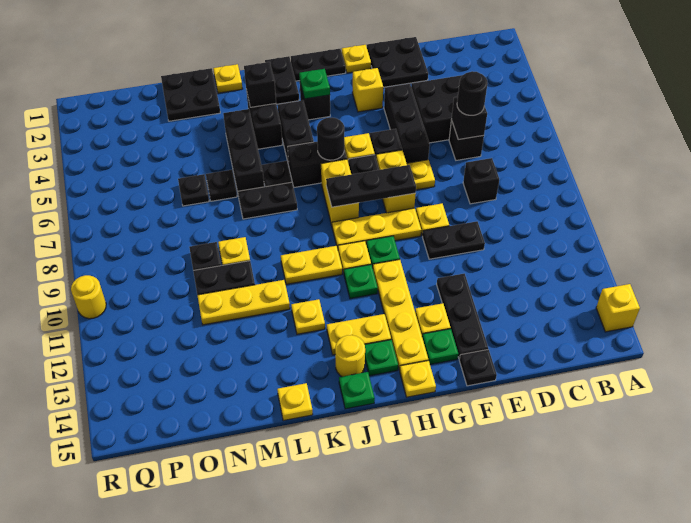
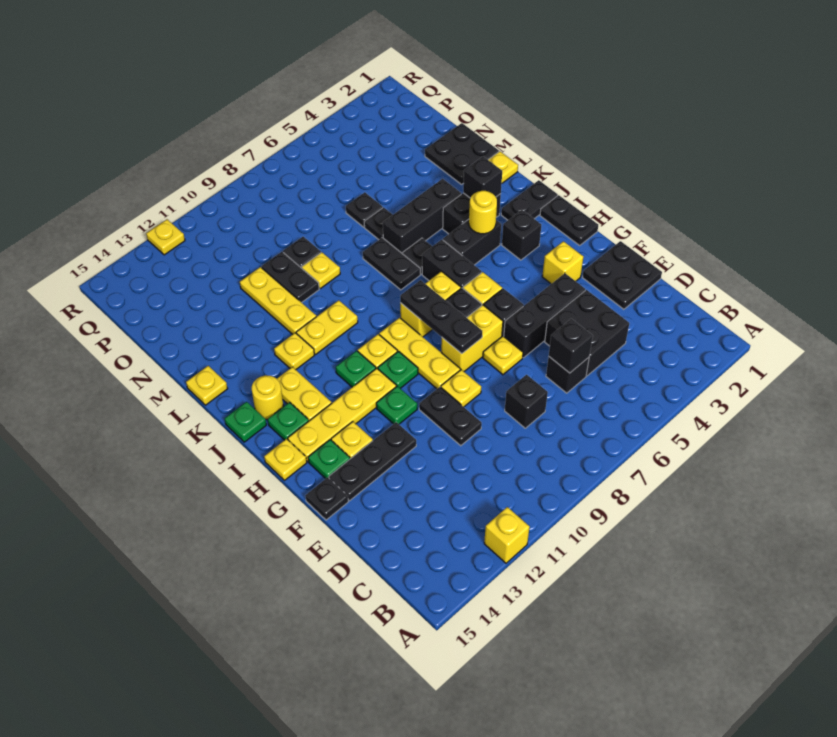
yellow 1x1 brick [596,284,640,332] -> yellow 1x1 brick moved to [484,507,530,563]
black 1x1 round brick [457,71,488,115] -> none
yellow 1x1 plate [342,45,371,73] -> yellow 1x1 plate moved to [146,219,185,255]
green 1x1 plate [299,69,330,99] -> green 1x1 plate moved to [376,386,417,424]
black 1x1 round brick [317,117,344,160] -> none
yellow 1x2 plate [281,246,342,284] -> yellow 1x2 plate turned to [296,300,358,355]
yellow 1x1 round brick [71,275,106,319] -> yellow 1x1 round brick moved to [469,191,497,234]

